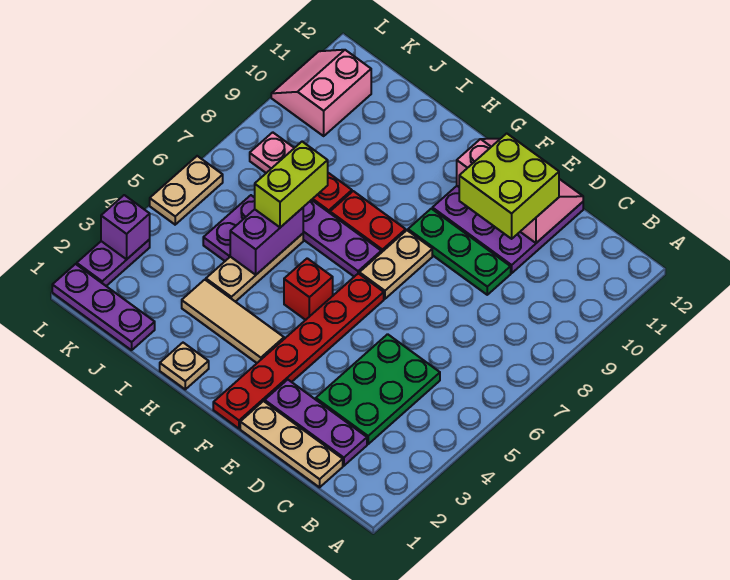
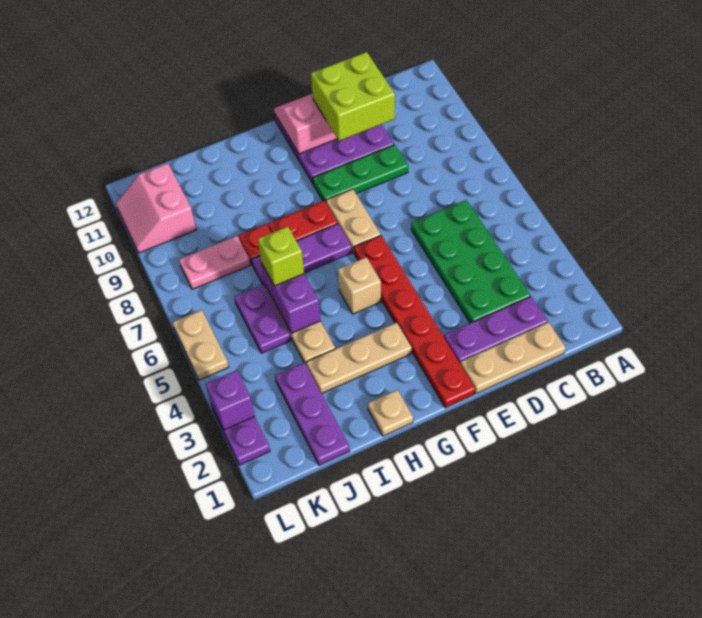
green 2x3 plate [316,334,440,444] -> green 2x4 plate [411,200,530,323]
tan 1x3 tile [182,280,284,363] -> tan 1x3 plate [306,323,412,394]
red 1x1 brick [284,258,333,320] -> tan 1x1 brick [338,257,381,314]
lime 1x2 brick [255,142,328,227] -> lime 1x1 brick [258,226,304,286]
purple 1x3 plate [52,264,155,350] -> purple 1x3 plate turned to [275,362,350,465]

